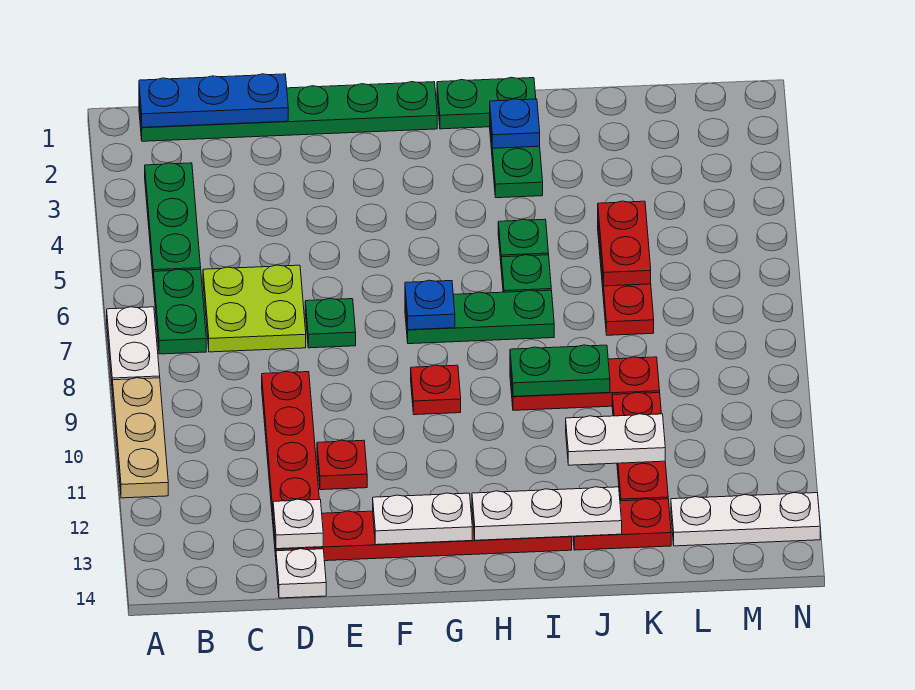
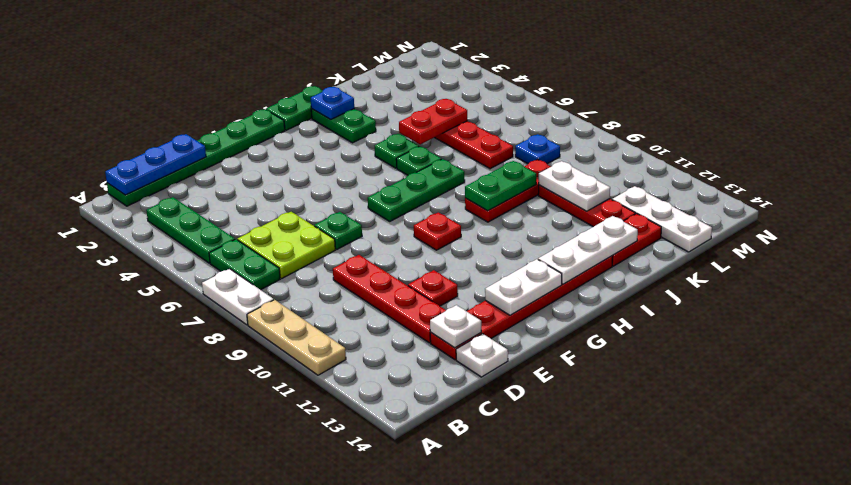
blue 1x1 plate [405,280,455,330] -> blue 1x1 plate moved to [515,134,560,164]
white 1x2 plate [566,414,665,465] -> white 1x2 plate turned to [539,161,610,211]
red 1x2 plate [598,201,651,286] -> red 1x2 plate turned to [399,99,467,144]
white 1x3 plate [671,493,820,546] -> white 1x3 plate turned to [612,186,712,252]

